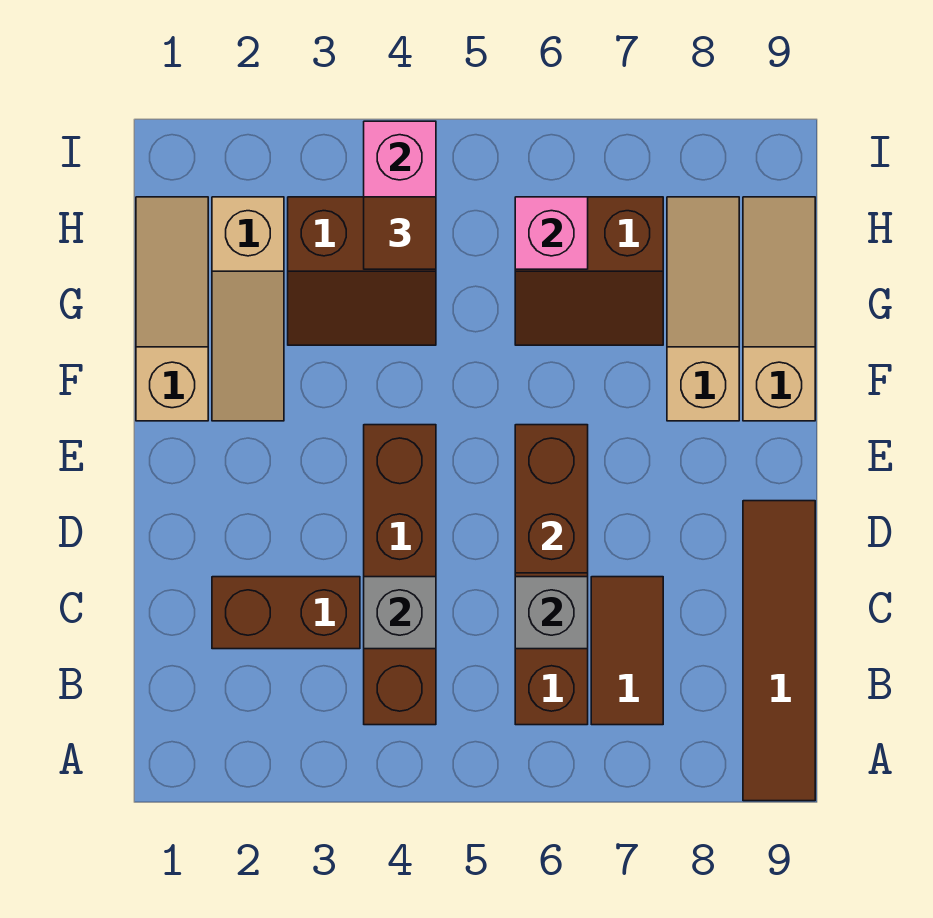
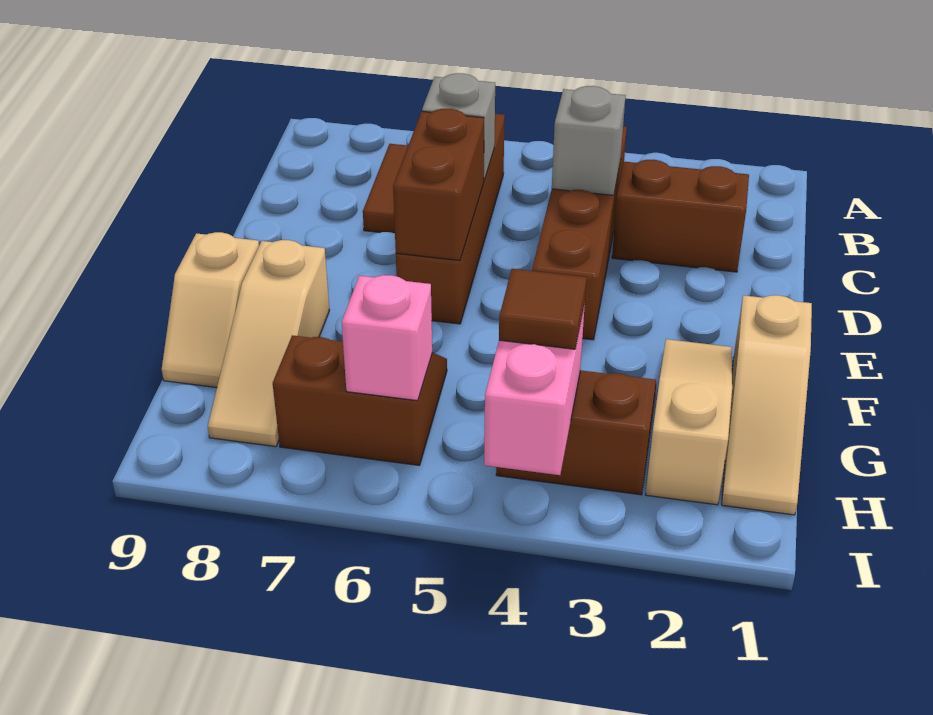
brown 1x4 tile [743,501,815,801] -> none
tan 1x3 slope [743,197,815,421] -> tan 1x2 slope [162,232,259,387]

